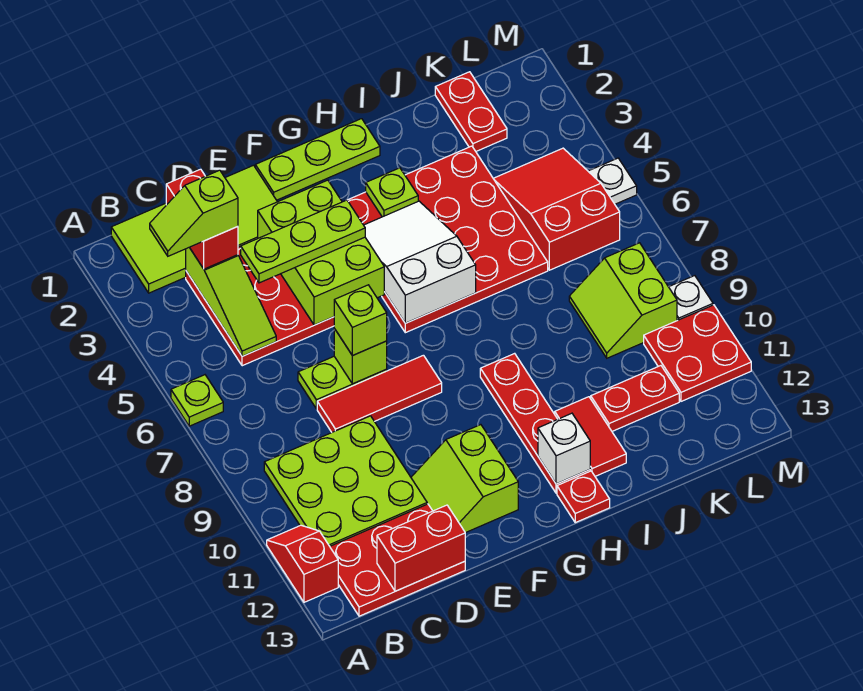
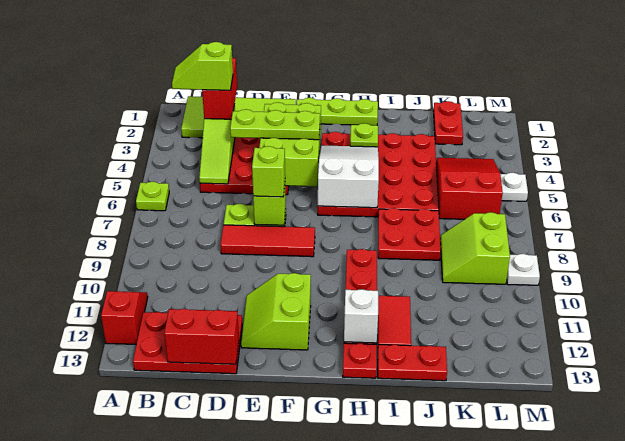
lime 3x3 plate [264,416,427,546] -> none
red 1x2 plate [591,366,679,431] -> red 1x2 plate moved to [378,345,447,381]
red 2x2 plate [644,305,751,401] -> red 2x2 plate moved to [378,208,441,260]

